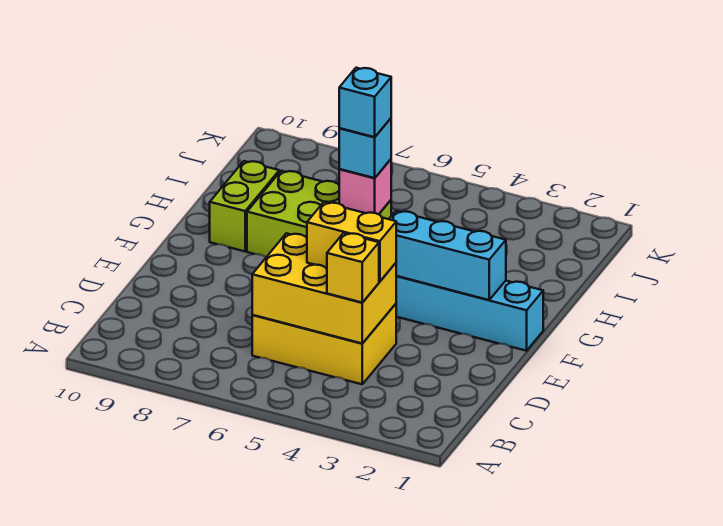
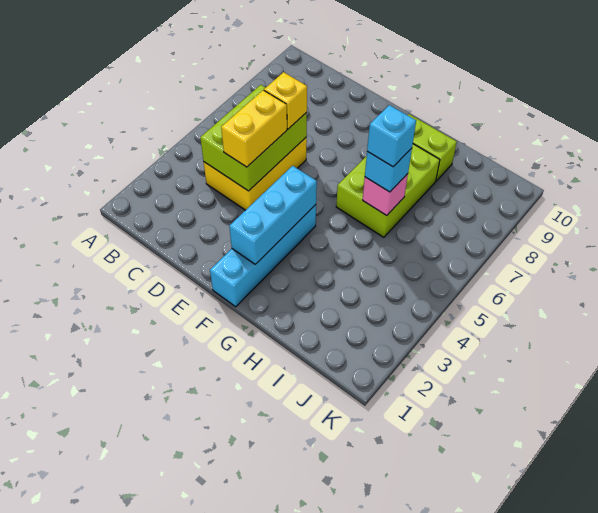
yellow 2x3 brick [252,233,396,344] -> lime 2x3 brick [200,85,307,191]
yellow 1x1 brick [327,233,379,303] -> yellow 1x1 brick moved to [264,72,307,129]

